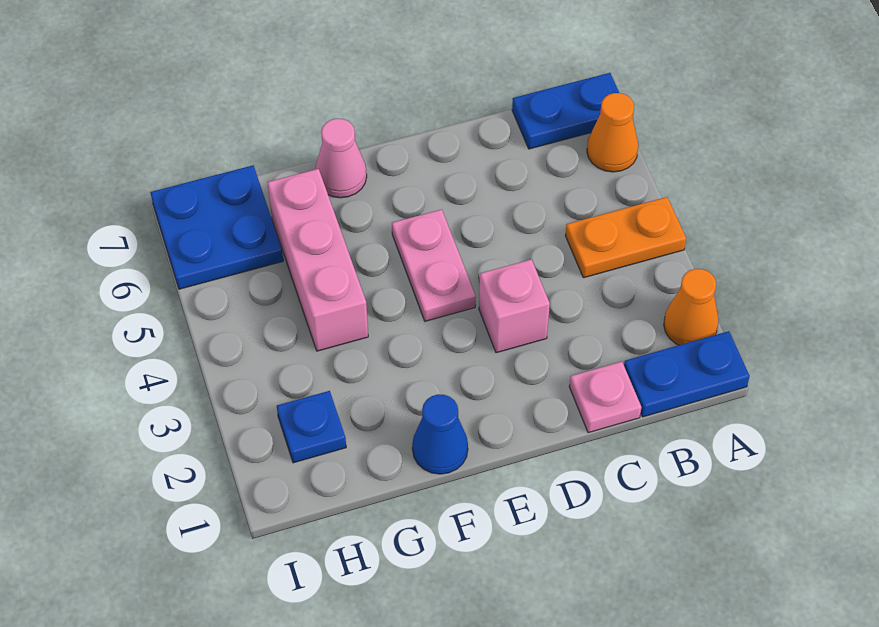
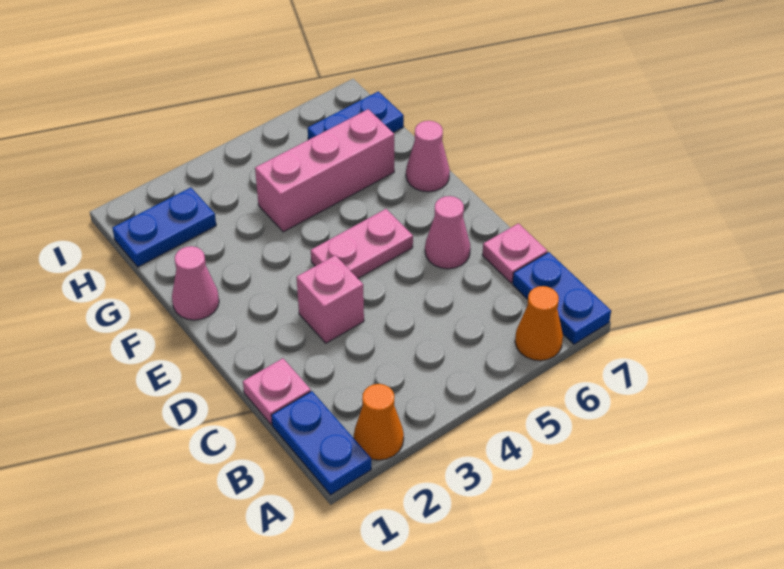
orange 1x2 plate [565,197,686,278] -> none
none -> pink 1x1 plate [482,223,547,283]
none -> pink 1x1 cone [425,196,470,269]
blue 1x1 cone [412,394,468,474] -> pink 1x1 cone [172,246,219,320]
blue 1x1 plate [277,391,346,463] -> blue 1x2 plate [112,188,216,267]
blue 2x2 plate [150,165,283,289] -> blue 1x2 plate [308,91,404,140]

